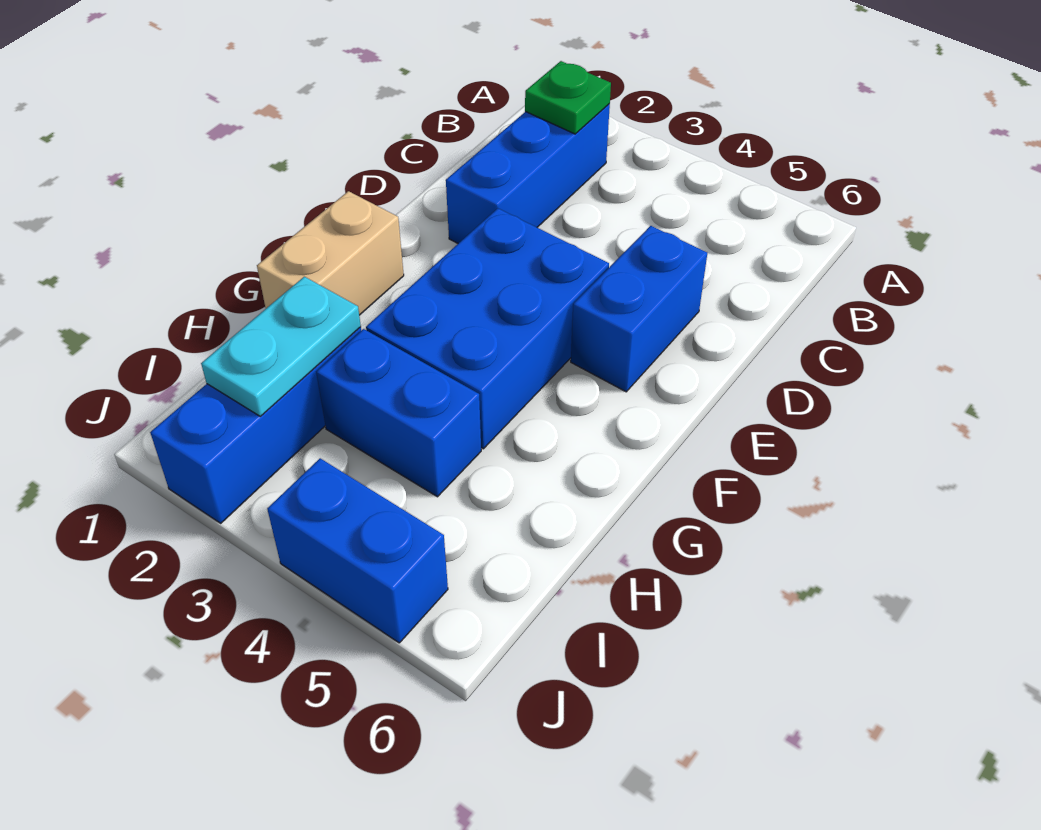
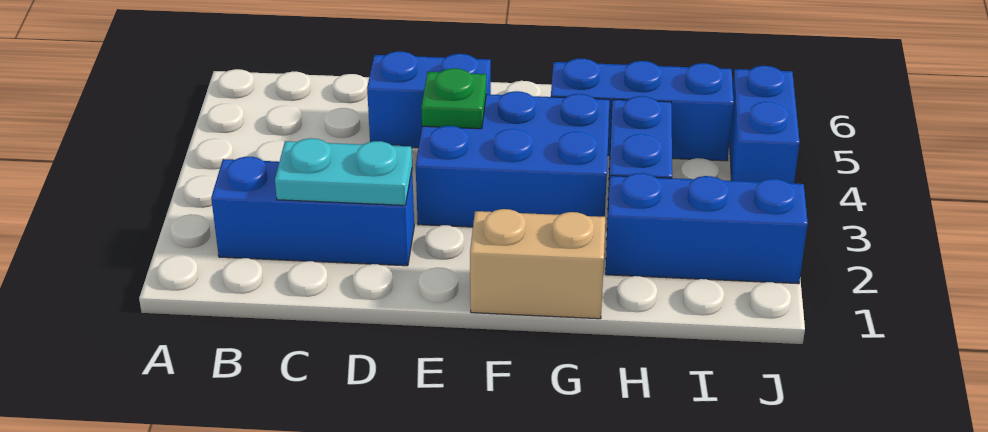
green 1x1 plate [525,61,611,134] -> green 1x1 plate moved to [421,68,486,129]
none -> blue 1x3 brick [551,59,734,161]
cyan 1x2 plate [201,277,361,416] -> cyan 1x2 plate moved to [275,138,412,205]

